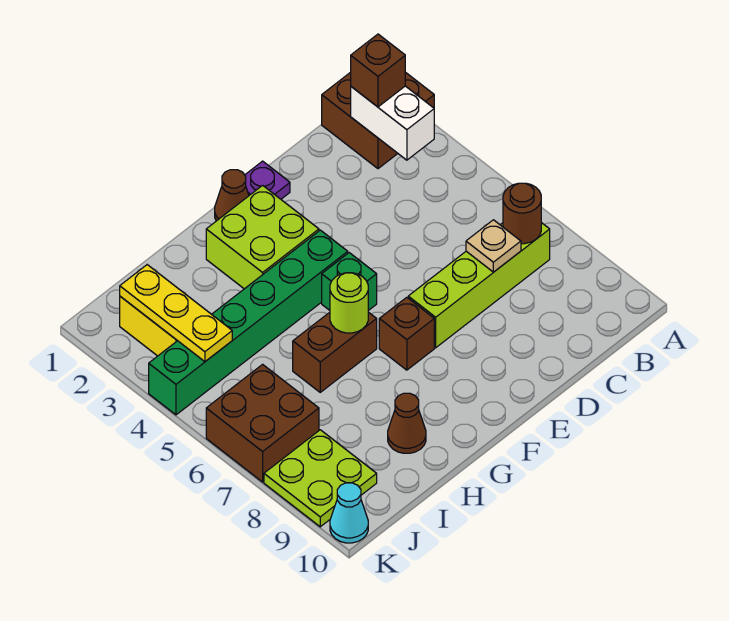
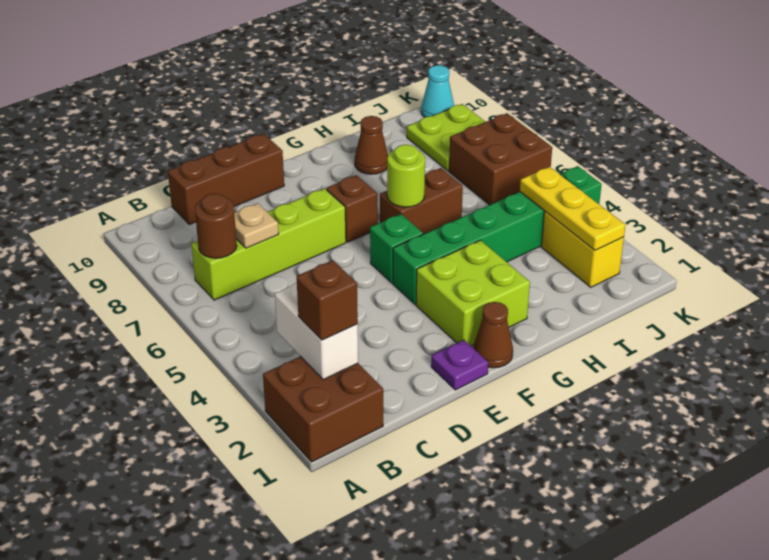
none -> brown 1x3 brick [168,134,284,225]

